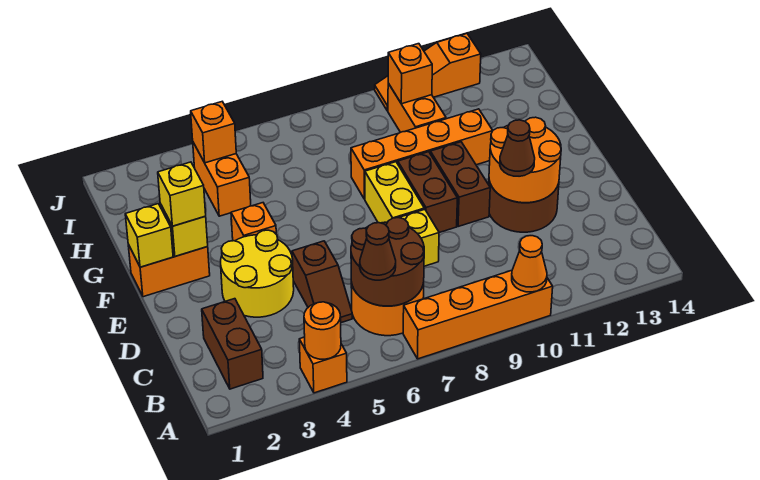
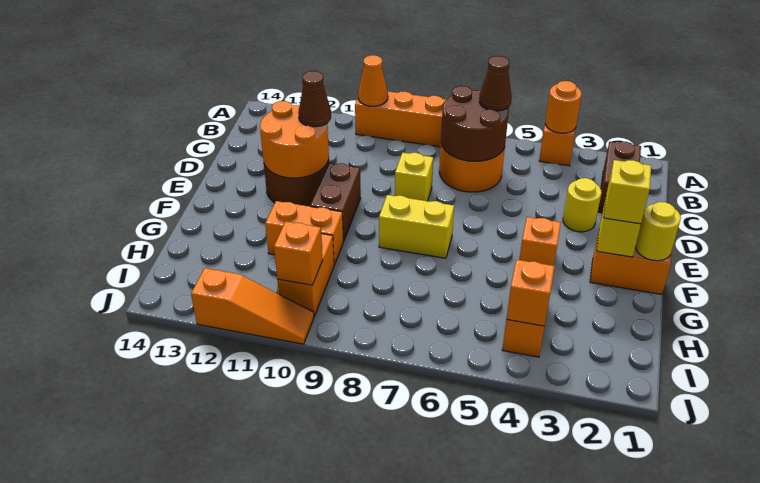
brown 1x2 slope [292,241,352,323] -> none
yellow 2x2 round brick [221,230,294,317] -> yellow 1x1 round brick [563,178,602,232]
yellow 1x2 brick [365,162,424,223] -> yellow 1x2 brick turned to [379,195,454,258]
brown 1x2 brick [398,152,457,233] -> none
yellow 1x1 brick [125,204,173,267] -> yellow 1x1 round brick [636,202,681,261]
orange 1x4 brick [351,109,493,199] -> orange 1x2 brick [265,201,343,265]

